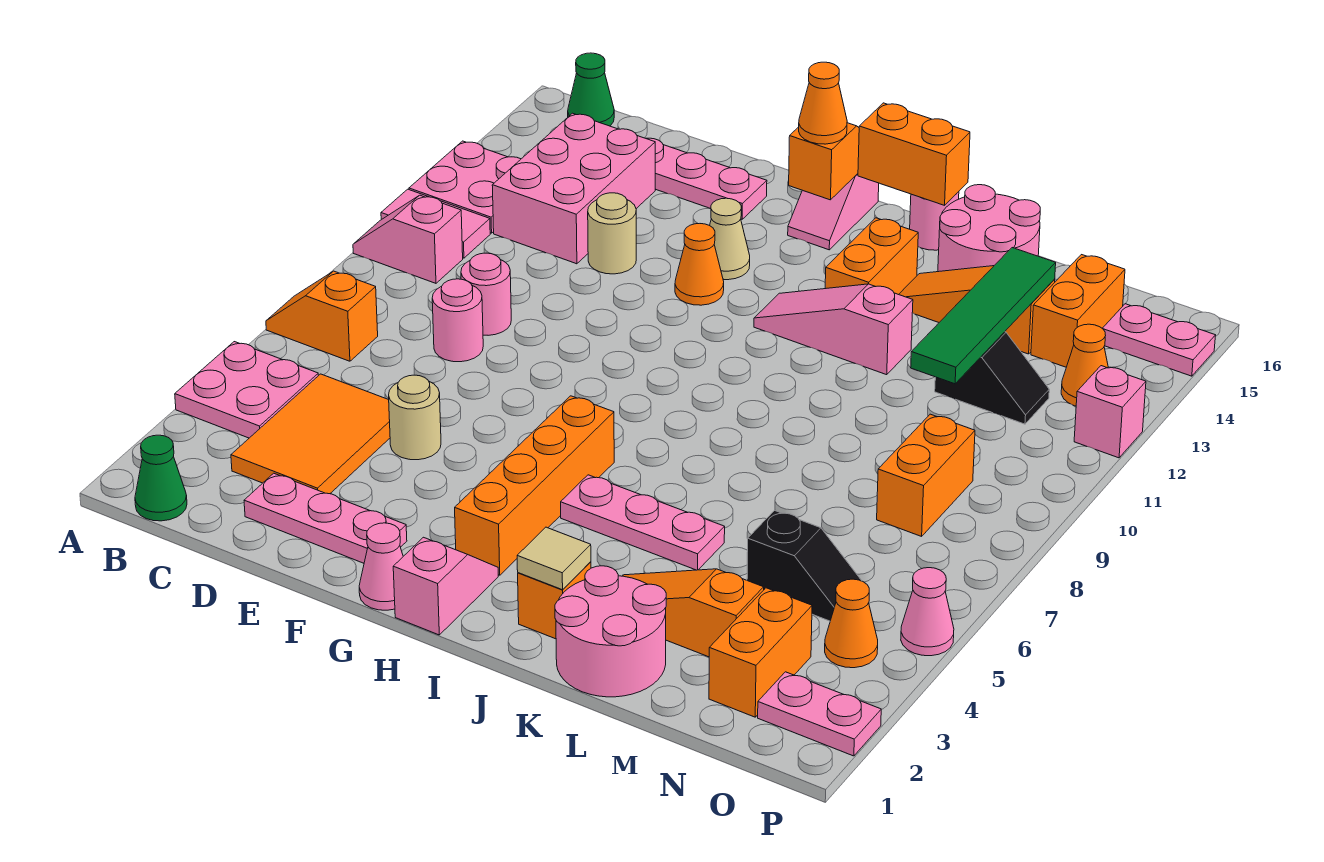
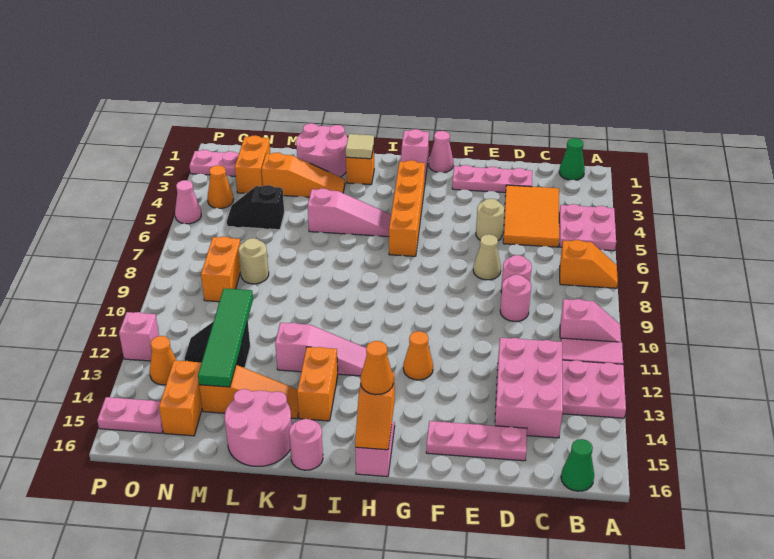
tan 1x1 round brick [588,193,636,274] -> tan 1x1 round brick moved to [239,238,269,284]
tan 1x1 cone [710,198,750,280] -> tan 1x1 cone moved to [473,234,501,280]
pink 1x3 plate [561,475,725,570] -> pink 1x3 slope [308,188,391,237]
orange 1x2 brick [858,103,970,205] -> none

